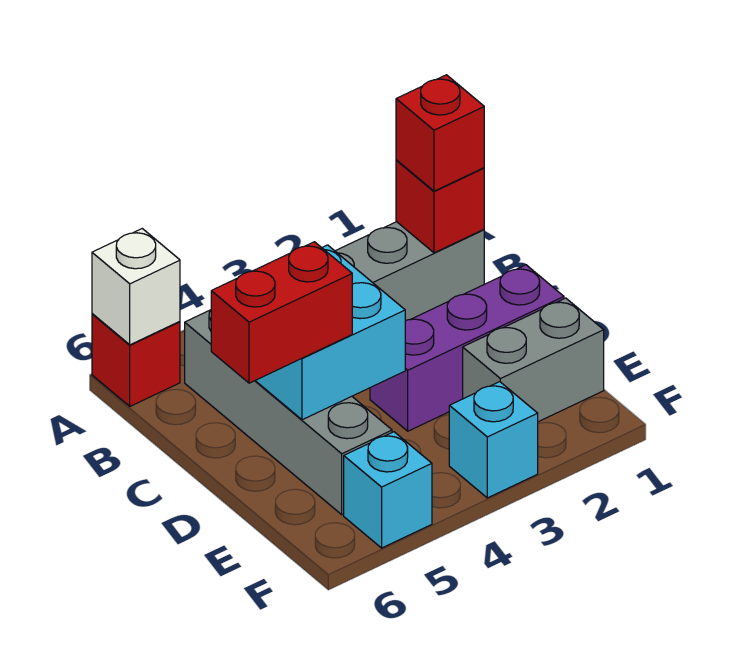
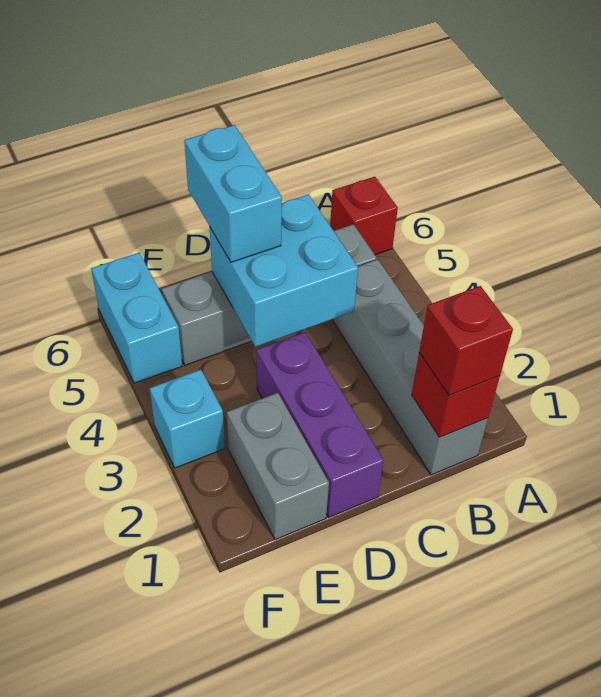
white 1x1 brick [92,229,180,345] -> none
red 1x2 brick [211,242,352,383] -> cyan 1x2 brick [184,125,282,262]
cyan 1x1 brick [344,432,432,548] -> cyan 1x2 brick [91,253,182,383]

